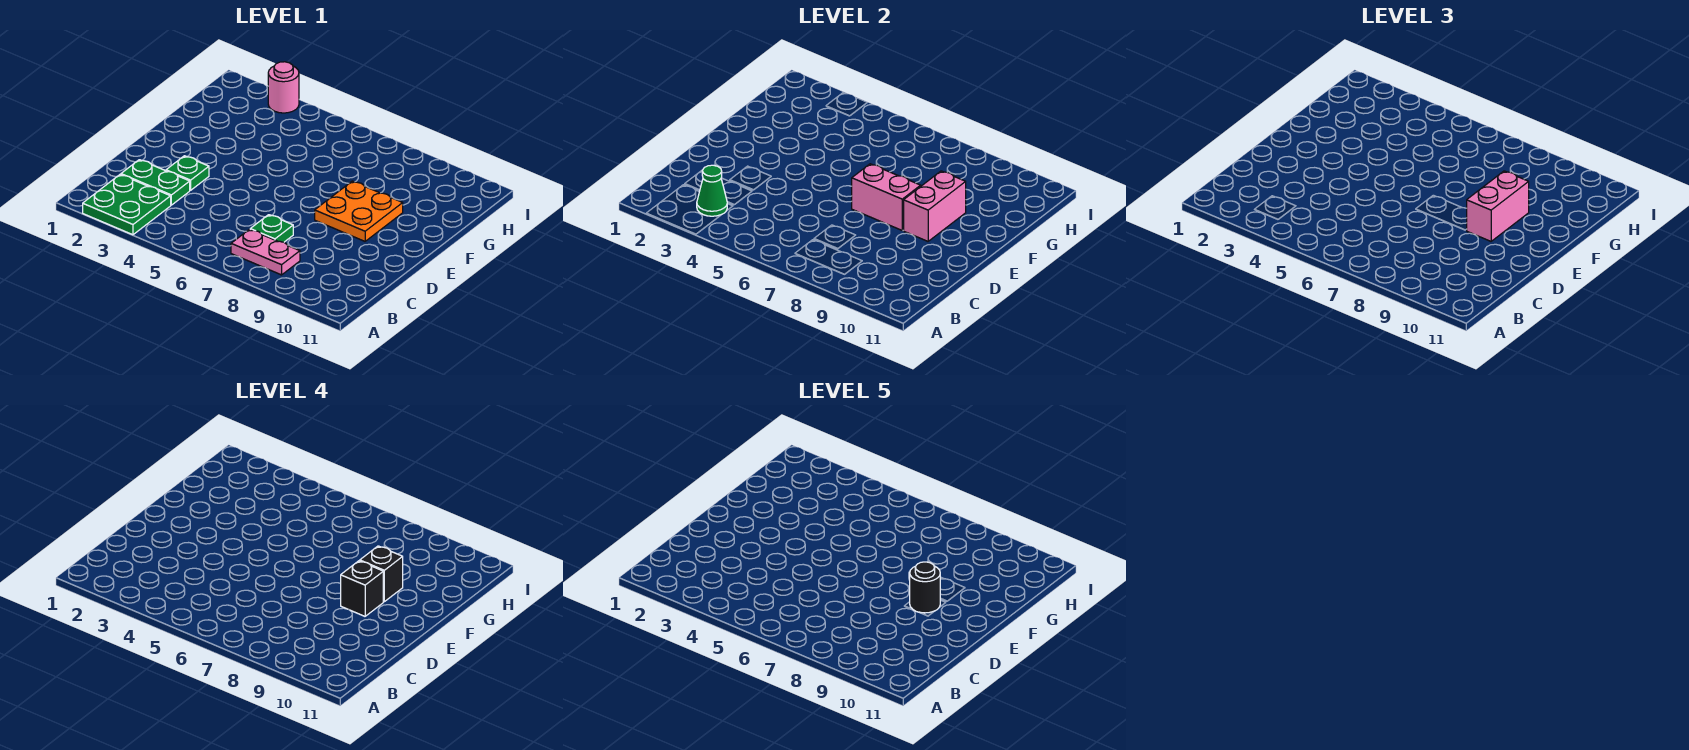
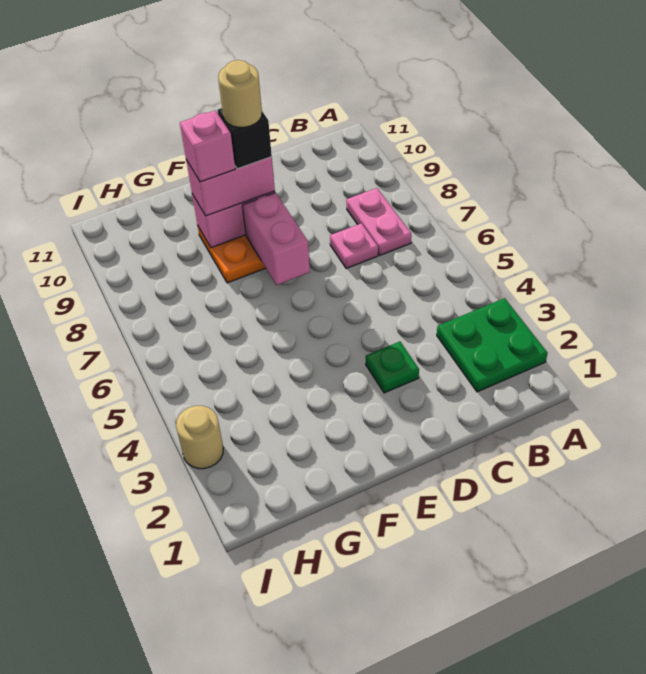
green 1x1 cone [697,165,727,216] -> none
green 1x2 plate [121,160,190,205] -> none
green 1x1 plate [250,215,293,242] -> pink 1x1 plate [330,223,378,269]
black 1x1 round brick [910,562,941,613] -> tan 1x1 round brick [218,60,262,127]
black 1x1 brick [360,546,403,602] -> pink 1x1 brick [180,110,235,182]
pink 1x1 round brick [268,62,299,113] -> tan 1x1 round brick [176,406,223,469]

